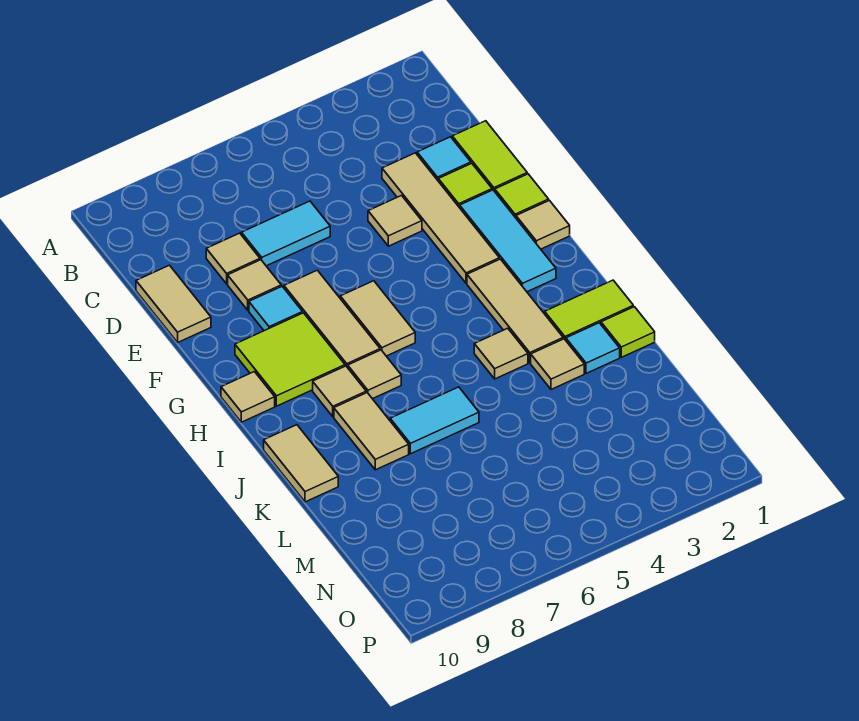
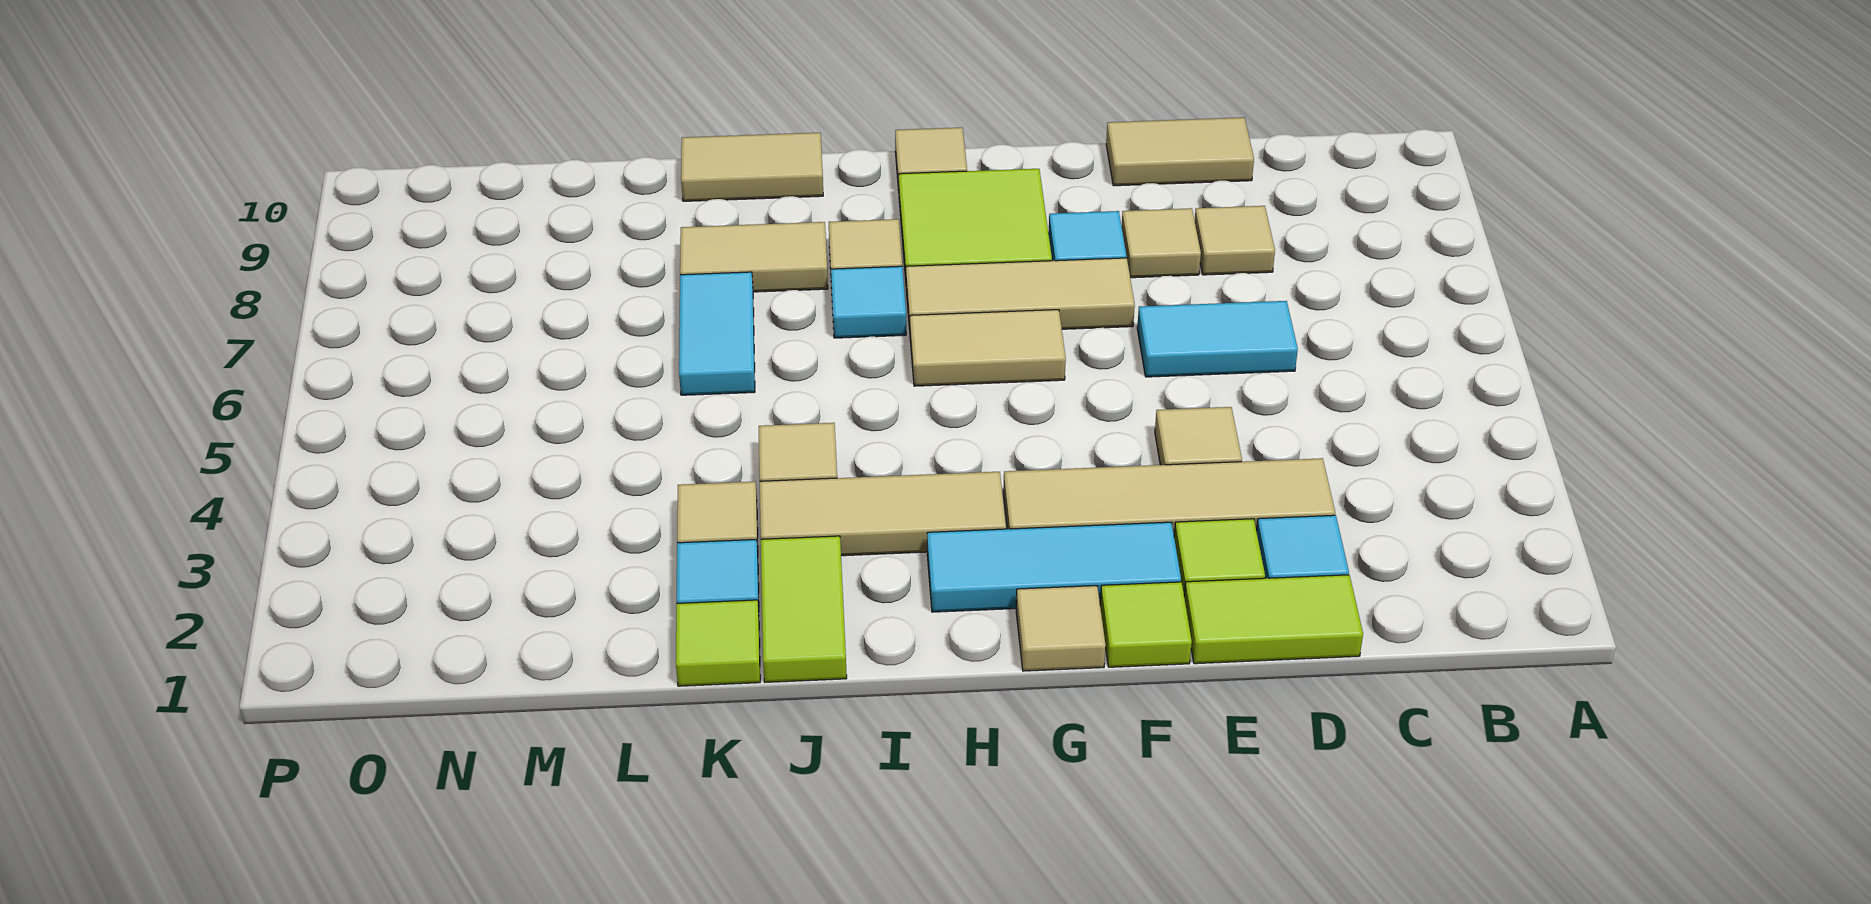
cyan 1x2 tile [241,201,330,266] -> cyan 1x2 tile turned to [1137,301,1298,377]
tan 1x1 tile [348,350,401,399] -> cyan 1x1 tile [831,266,906,338]

